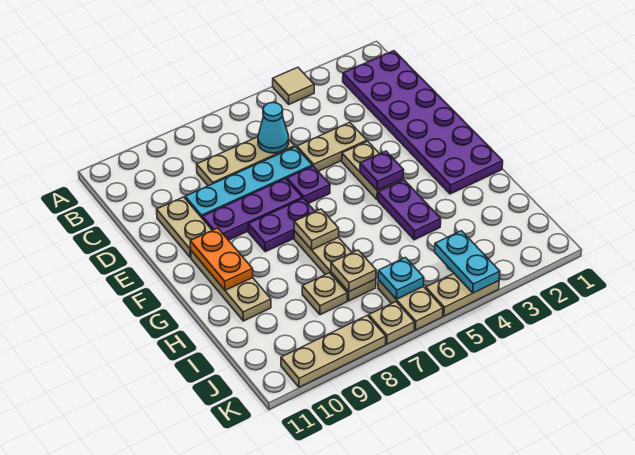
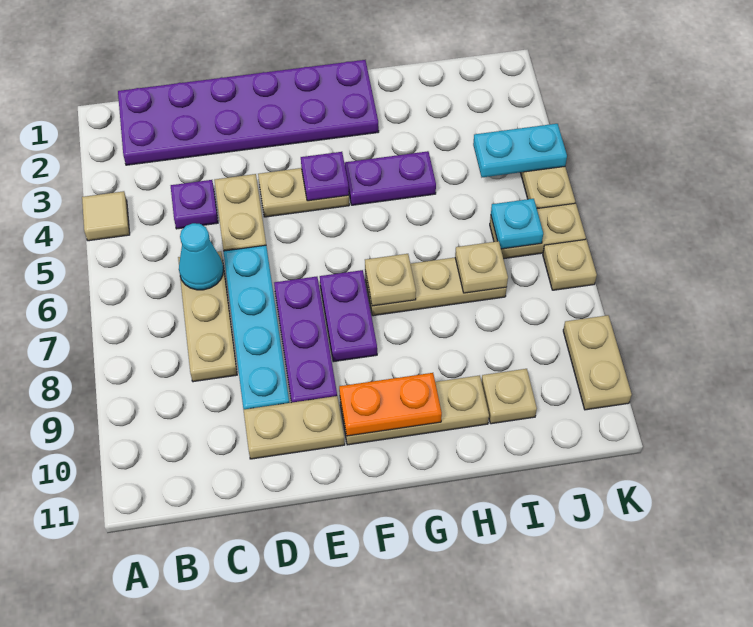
purple 1x1 plate [287,166,330,203] -> purple 1x1 plate moved to [171,180,218,229]
tan 1x1 plate [302,273,347,315] -> tan 1x1 plate moved to [481,369,537,424]
tan 1x3 plate [281,316,386,387] -> tan 1x2 plate [563,315,632,410]

